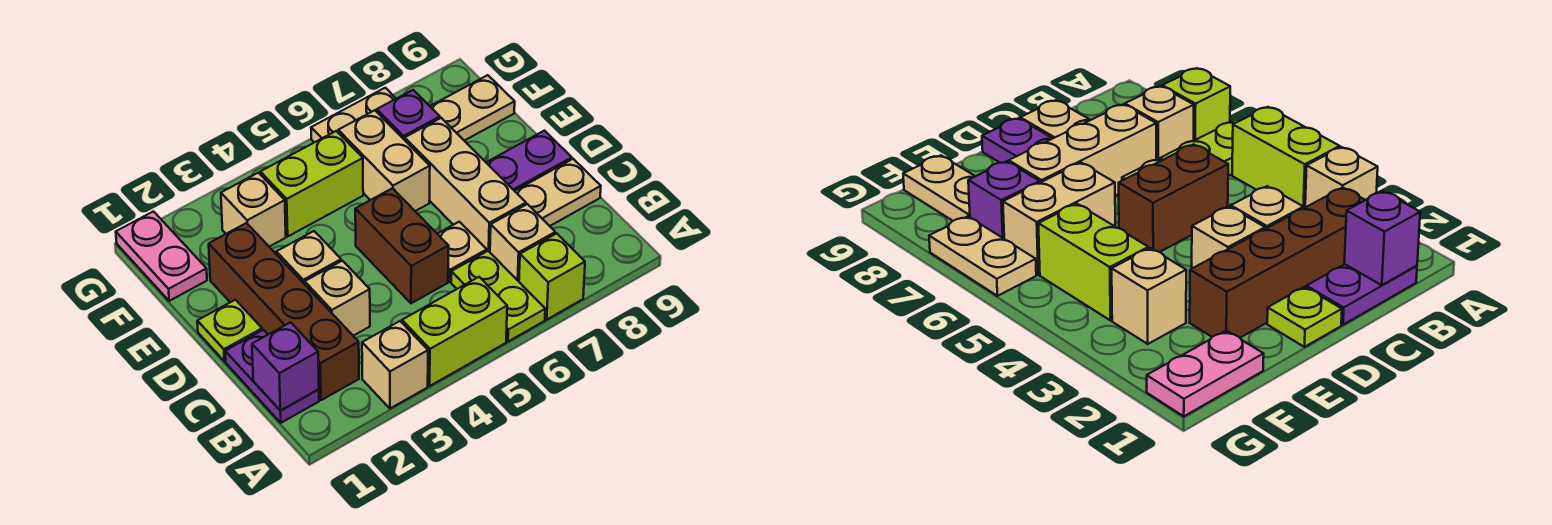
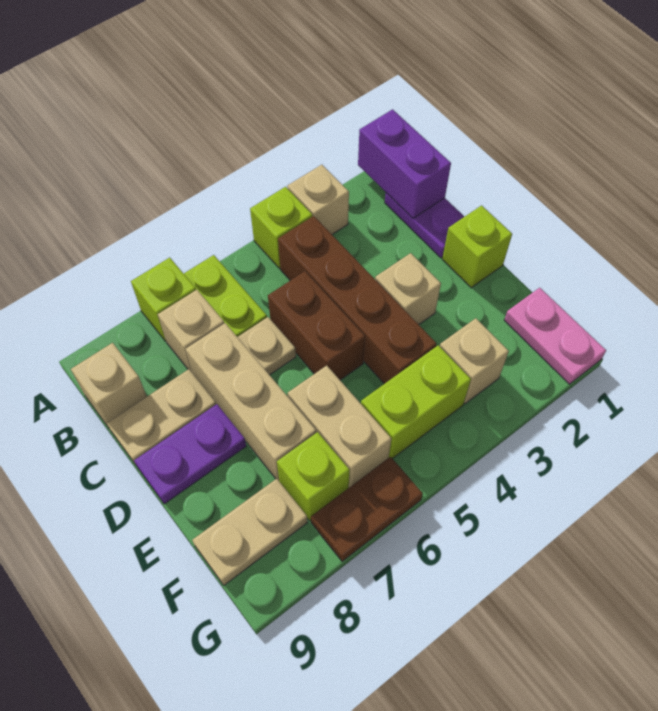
lime 1x2 brick [402,277,507,386] -> lime 1x1 brick [250,187,312,268]
purple 1x1 brick [252,322,319,410] -> purple 1x2 brick [358,109,451,218]
brown 1x4 brick [209,223,359,400] -> brown 1x4 brick moved to [278,216,436,384]
tan 1x1 brick [305,261,370,336] -> tan 1x1 brick moved to [71,343,147,428]
lime 1x1 plate [197,300,262,361] -> lime 1x1 brick [442,205,512,288]
purple 1x1 brick [377,90,440,140] -> lime 1x1 brick [277,432,350,521]
tan 1x2 plate [311,88,396,142] -> brown 1x2 plate [311,457,423,561]

